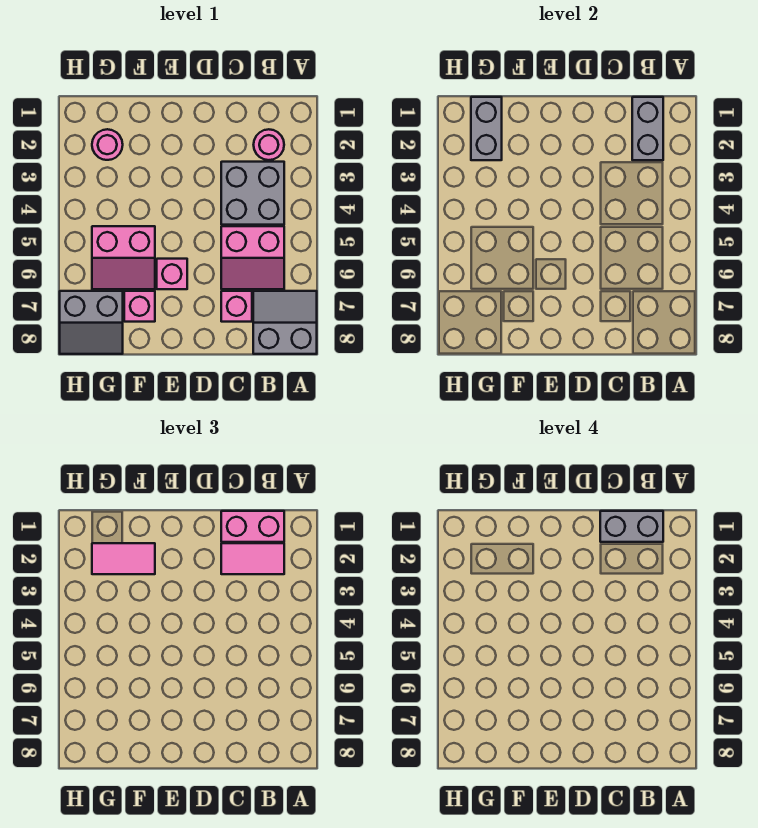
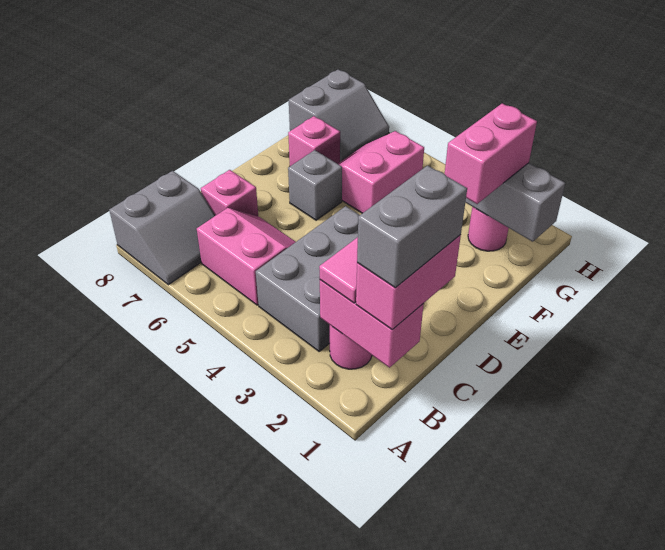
grey 1x2 brick [632,97,663,160] -> pink 1x2 brick [320,280,424,368]
grey 2x2 brick [221,162,284,225] -> grey 2x3 brick [256,206,360,352]
pink 2x2 slope [221,226,284,289] -> pink 2x2 slope turned to [197,208,295,305]
pink 1x1 brick [157,259,187,289] -> grey 1x1 brick [288,150,342,220]
pink 1x2 tile [92,543,155,574] -> pink 1x2 brick [445,103,537,204]
grey 2x2 slope [60,291,123,354] -> grey 2x2 slope turned to [289,69,389,162]

